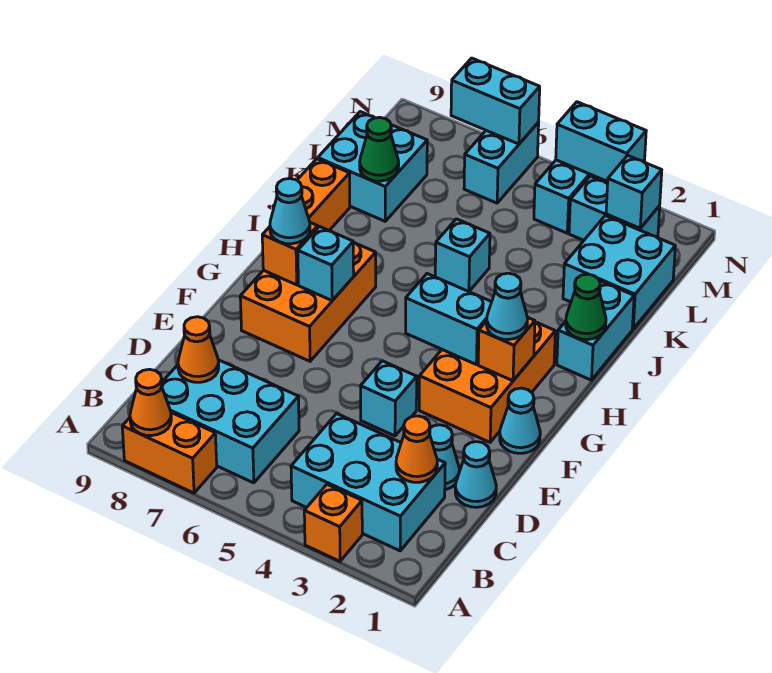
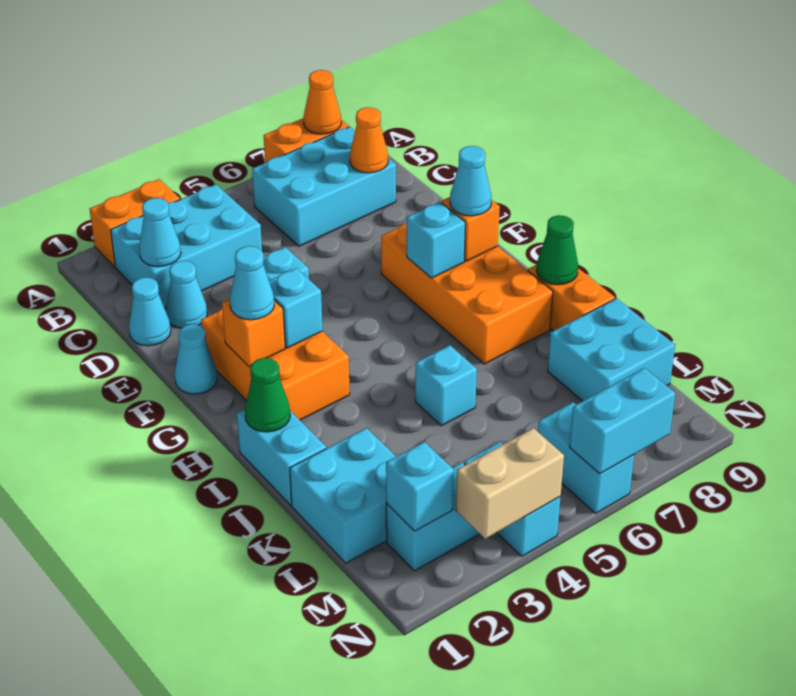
orange 1x1 brick [304,484,362,561] -> orange 1x2 brick [90,179,180,267]
orange 1x1 cone [396,416,437,482] -> cyan 1x1 cone [139,198,181,267]
orange 2x3 brick [240,242,376,361] -> orange 2x4 brick [381,224,553,364]
cyan 1x2 brick [406,274,491,364] -> cyan 1x1 brick [269,268,322,348]
green 1x1 cone [360,117,399,181] -> green 1x1 cone moved to [536,215,578,285]
cyan 1x2 brick [556,102,646,182] -> tan 1x2 brick [456,428,564,539]

